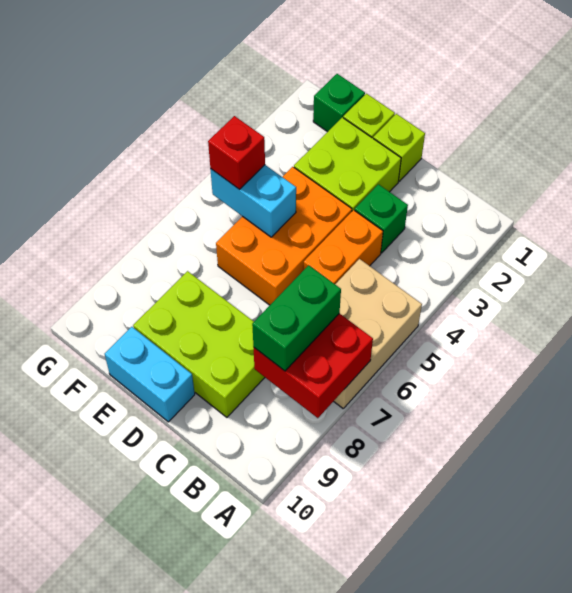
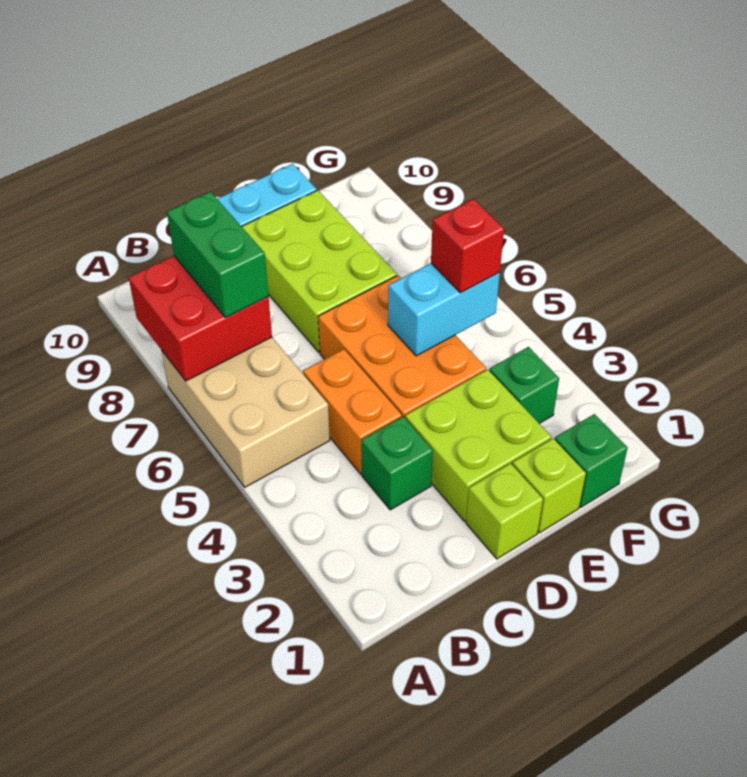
lime 2x3 brick [133,271,265,417] -> lime 2x3 brick turned to [241,190,397,352]
none -> green 1x1 brick [490,347,559,423]

